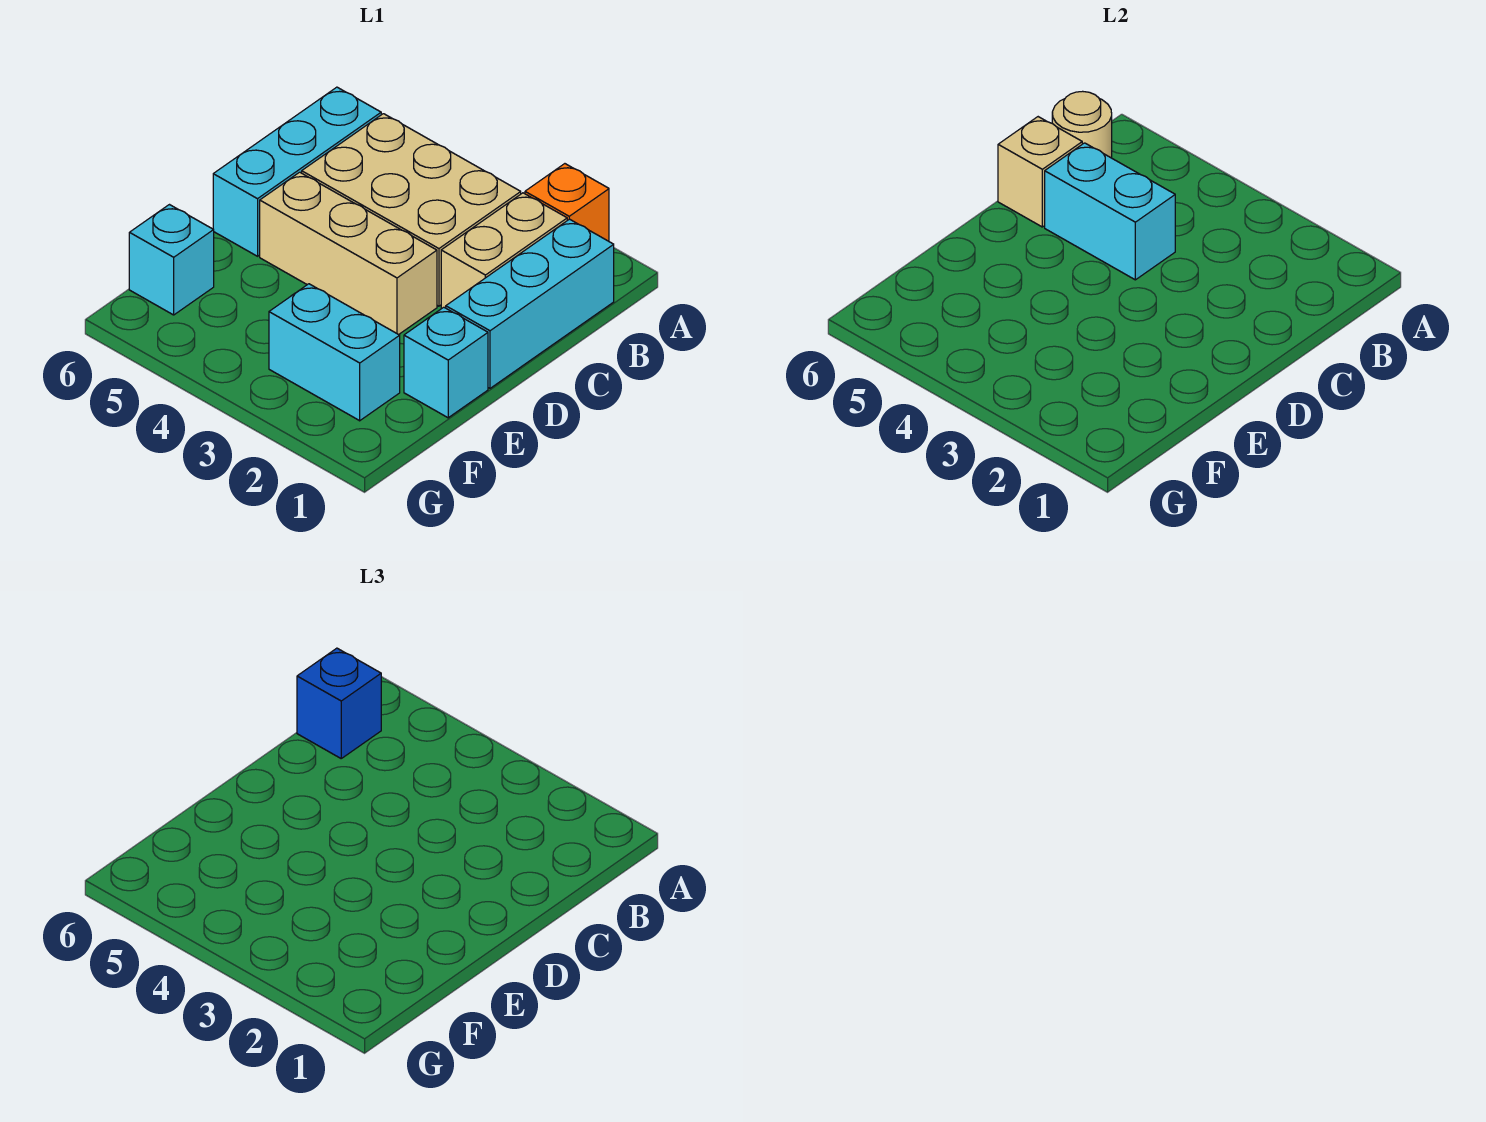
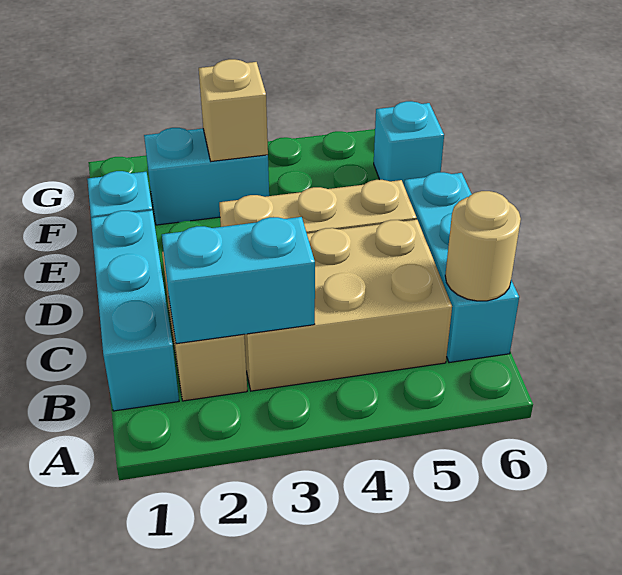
orange 1x1 brick [525,164,609,241] -> none
blue 1x1 brick [297,648,381,758] -> none
cyan 1x2 brick [1045,143,1175,280] -> cyan 1x2 brick moved to [162,217,315,344]
tan 1x1 brick [998,117,1082,227] -> tan 1x1 brick moved to [199,59,268,161]

